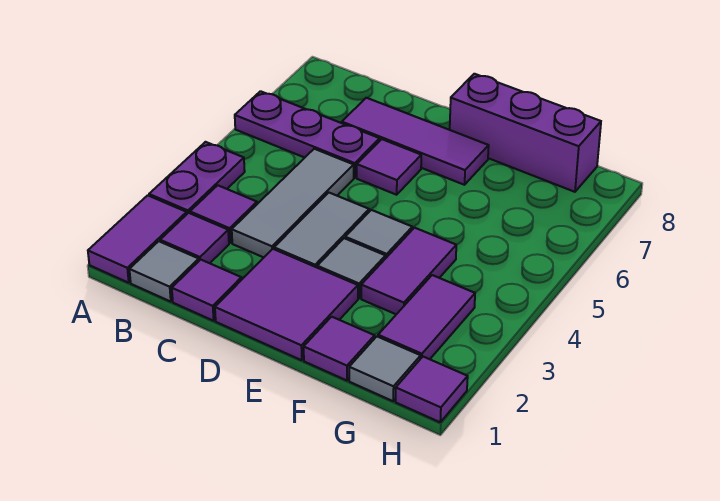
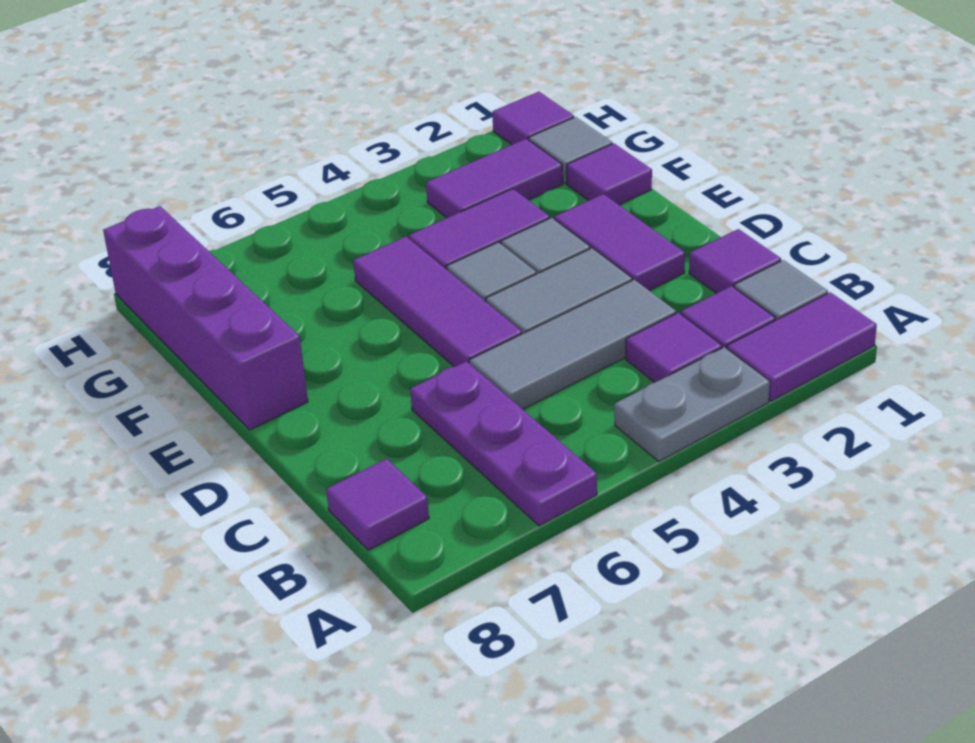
purple 1x2 plate [149,142,245,214] -> grey 1x2 plate [614,347,770,461]
purple 1x3 tile [342,98,489,185] -> purple 1x3 tile moved to [353,237,522,367]
purple 2x2 tile [215,249,358,360] -> purple 1x2 tile [554,194,685,291]
purple 1x1 tile [357,139,421,195] -> purple 1x1 tile moved to [326,459,429,550]
purple 1x3 brick [450,74,601,192] -> purple 1x4 brick [103,206,308,430]

